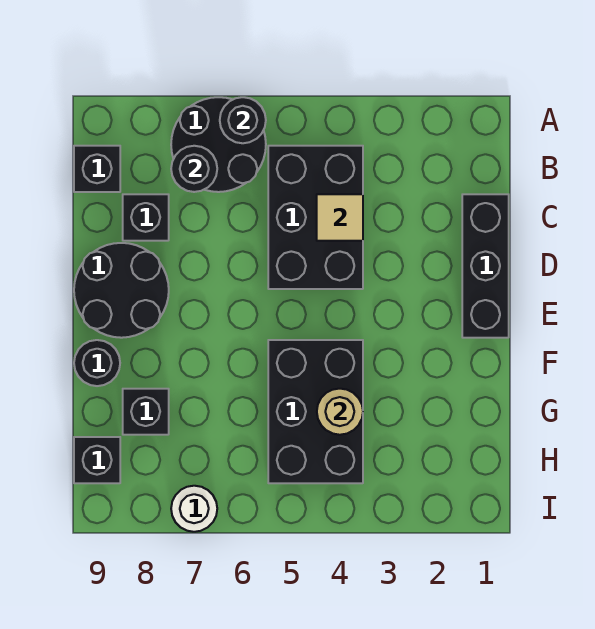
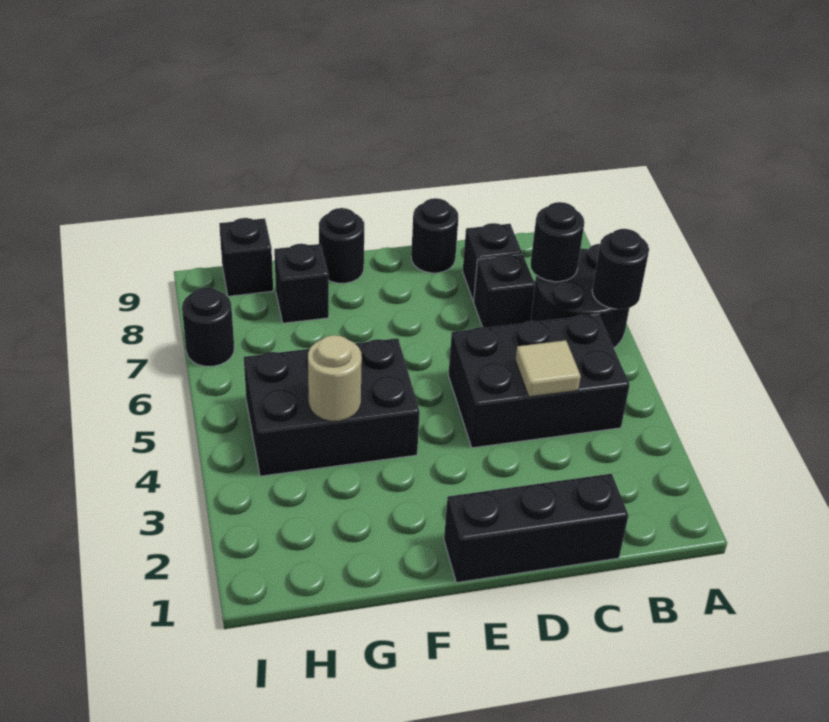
black 1x1 brick [74,146,120,192] -> black 1x1 brick moved to [474,254,535,328]
black 2x2 round brick [74,243,169,338] -> black 1x1 round brick [411,198,458,273]
white 1x1 round brick [171,486,217,532] -> black 1x1 round brick [182,287,234,366]

